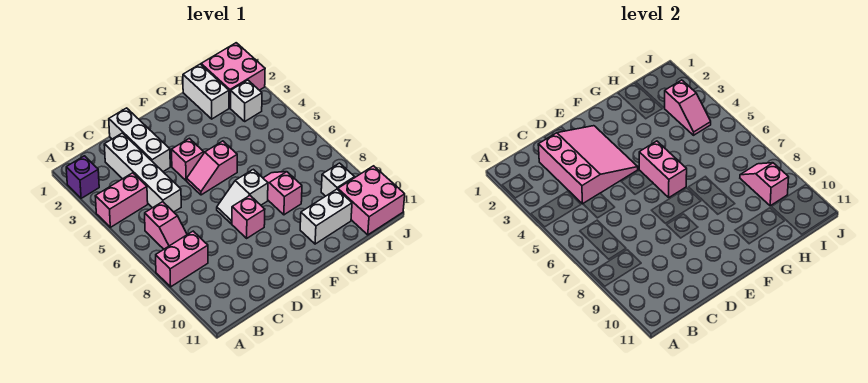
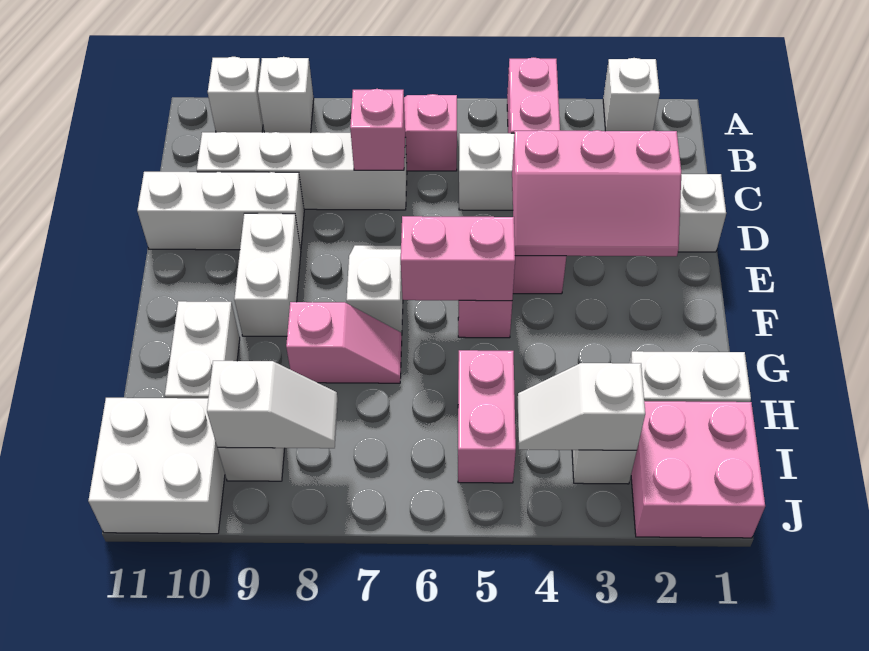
purple 1x1 brick [66,156,99,198] -> white 1x1 brick [603,58,660,131]
pink 1x2 brick [156,231,208,287] -> pink 1x2 brick moved to [458,350,516,483]
none -> white 1x1 brick [258,57,314,133]
none -> white 1x1 brick [208,57,263,132]
pink 3x3 slope [538,126,638,204] -> pink 2x3 slope [512,130,681,256]
none -> white 1x4 brick [197,132,407,210]
none -> white 1x3 brick [137,172,304,250]
pink 1x1 brick [232,196,265,238] -> pink 1x1 brick moved to [350,89,405,170]
none -> white 1x2 brick [234,213,301,336]
pink 1x2 slope [665,80,711,135] -> white 1x2 slope [518,363,645,451]
pink 1x2 slope [740,163,789,206] -> white 1x2 slope [207,361,338,448]
pink 2x2 brick [338,166,405,235] -> white 2x2 brick [88,398,225,534]

